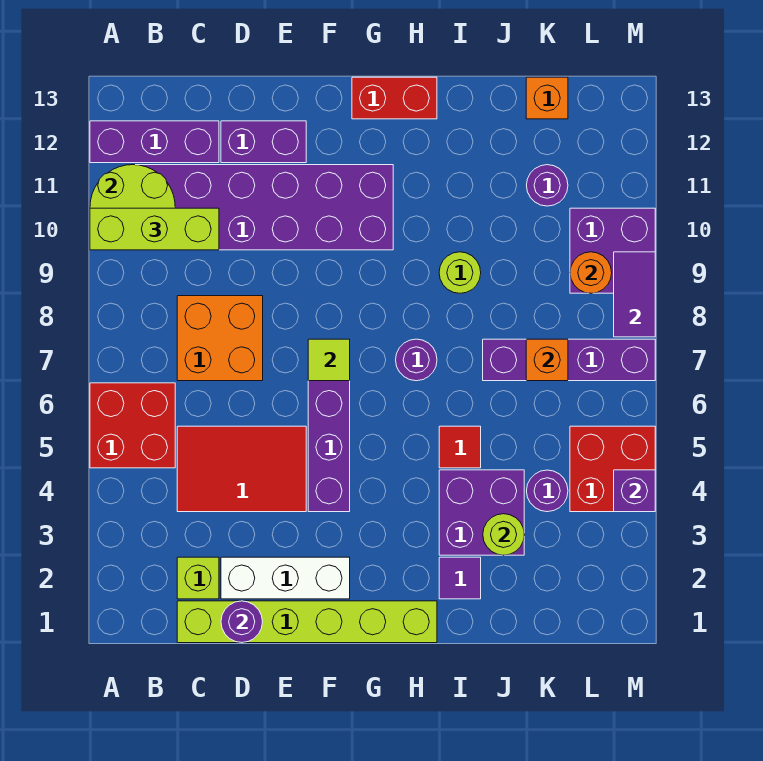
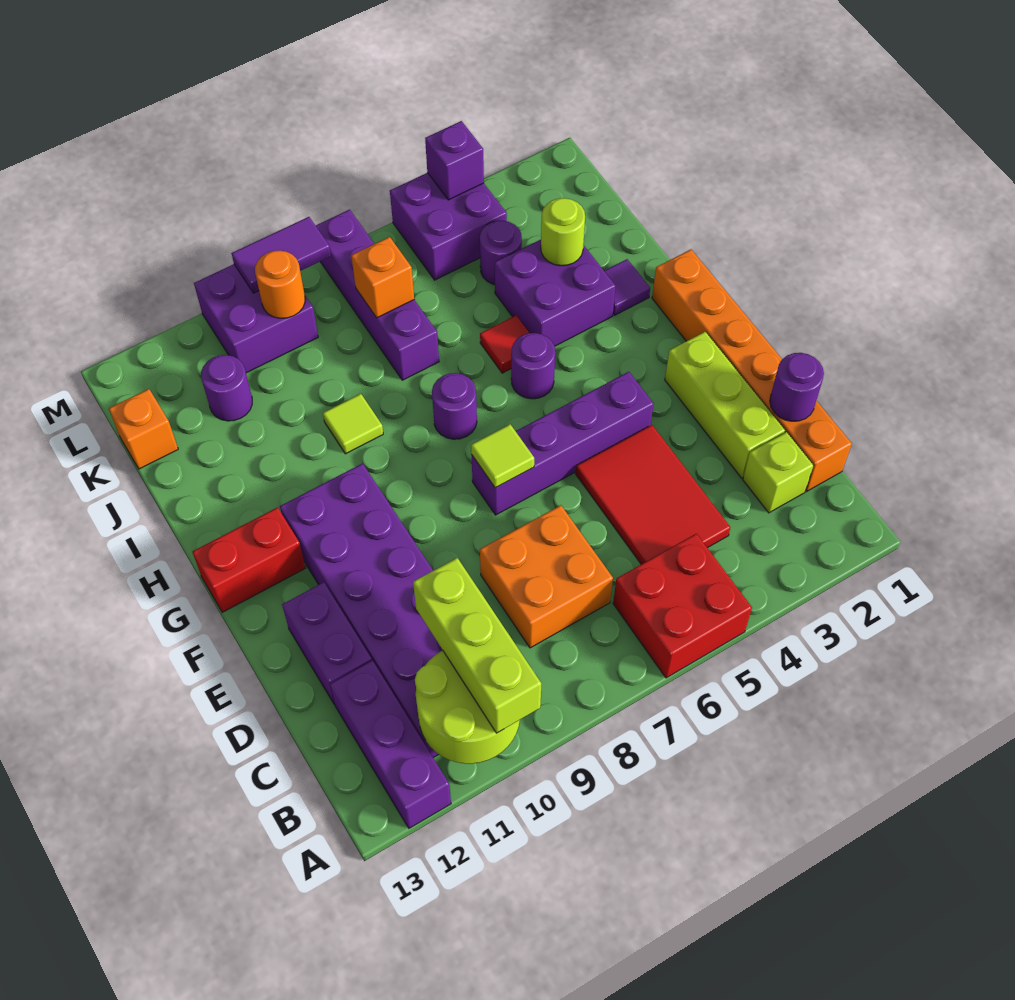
lime 1x6 brick [177,601,437,643] -> orange 1x6 brick [652,250,852,491]
white 1x3 brick [221,557,350,599] -> lime 1x3 brick [665,331,785,478]
red 1x2 brick [352,77,437,119] -> red 1x2 brick turned to [192,508,305,612]
none -> purple 1x1 round brick [511,333,555,399]
lime 1x1 round brick [439,252,481,293] -> lime 1x1 tile [323,394,383,454]
red 2x2 brick [570,426,655,512] -> purple 2x2 brick [390,173,507,280]

